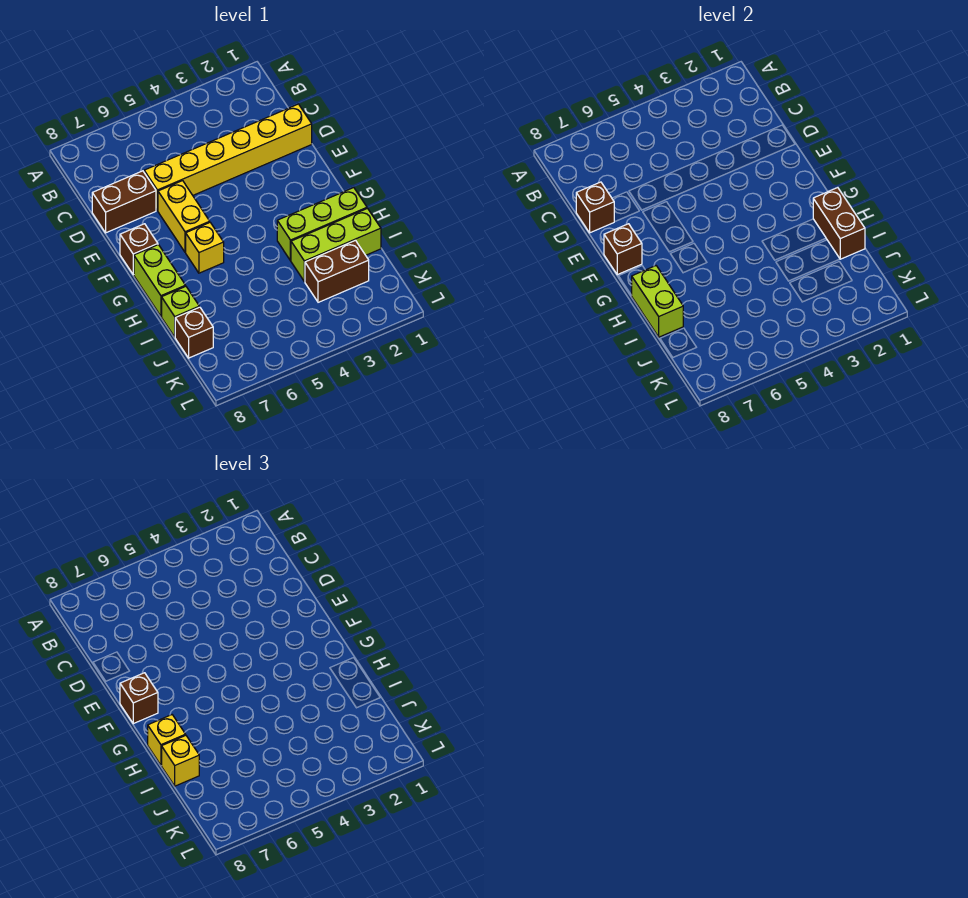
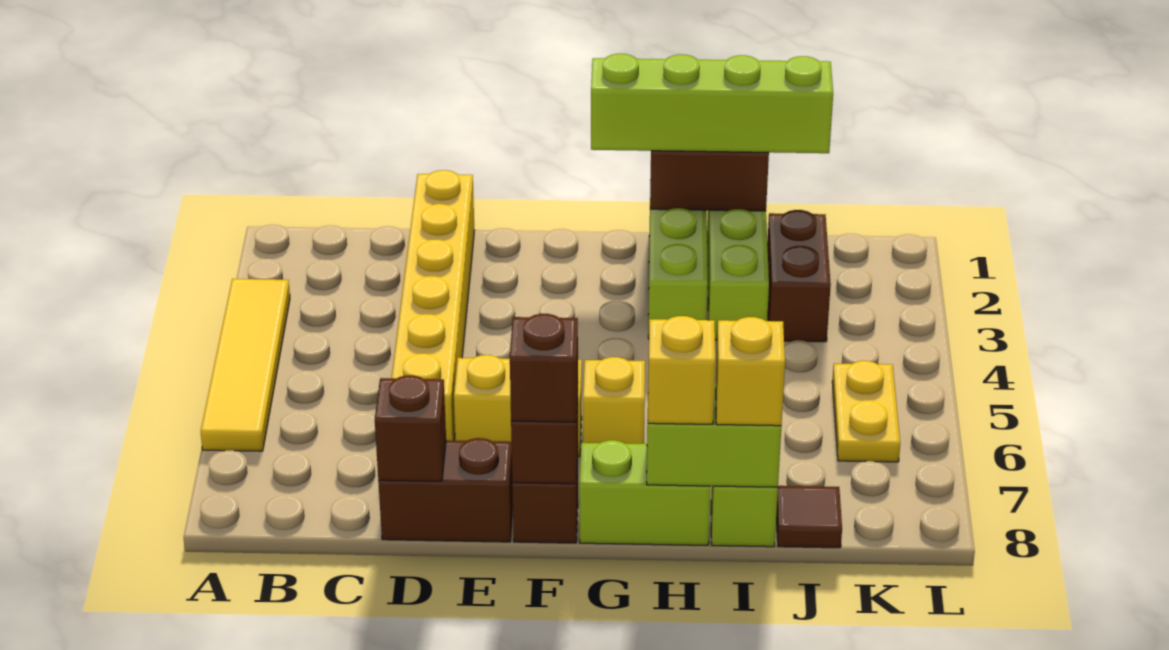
none -> yellow 1x4 tile [201,279,290,451]
brown 1x2 brick [92,171,156,233] -> brown 1x2 brick turned to [378,438,513,542]
none -> lime 1x4 brick [591,54,833,153]
brown 1x1 brick [175,307,213,358] -> brown 1x1 tile [776,486,842,548]
none -> yellow 1x2 plate [832,361,900,462]

